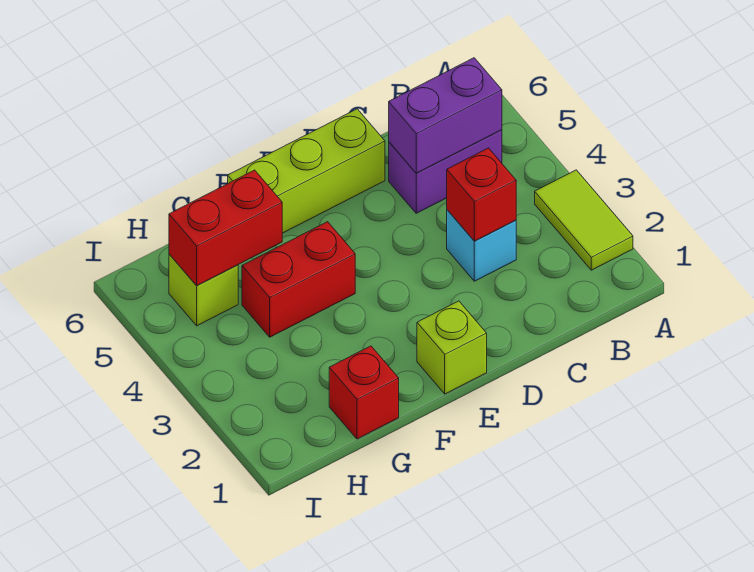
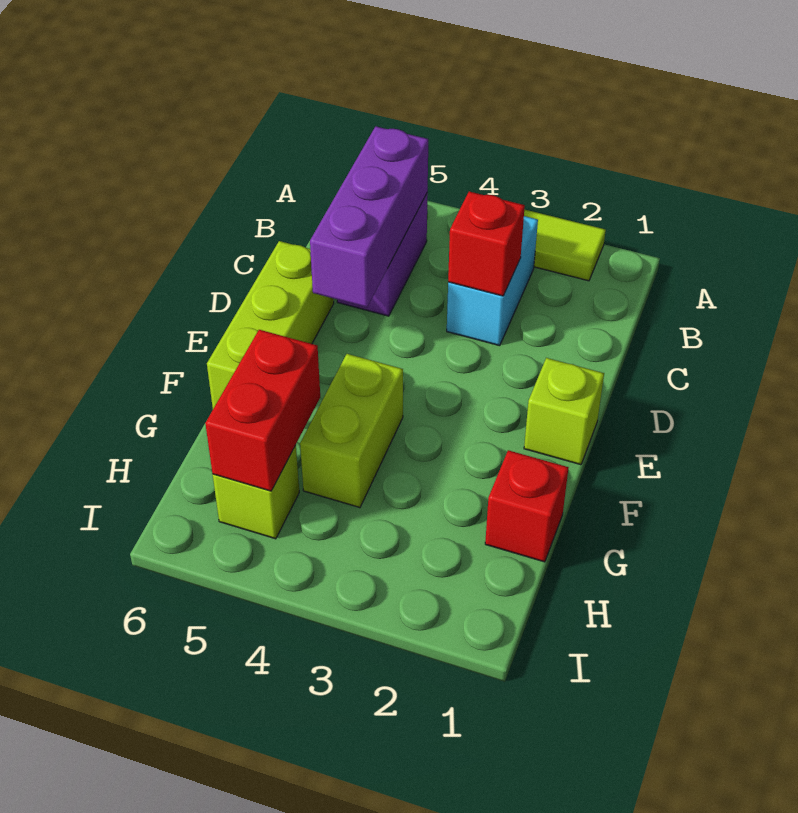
purple 1x2 brick [389,58,502,173] -> purple 1x3 brick [310,126,428,307]
cyan 1x1 brick [447,210,516,281] -> cyan 1x2 brick [447,216,538,346]
red 1x2 brick [242,222,355,337] -> lime 1x2 brick [300,354,403,508]

